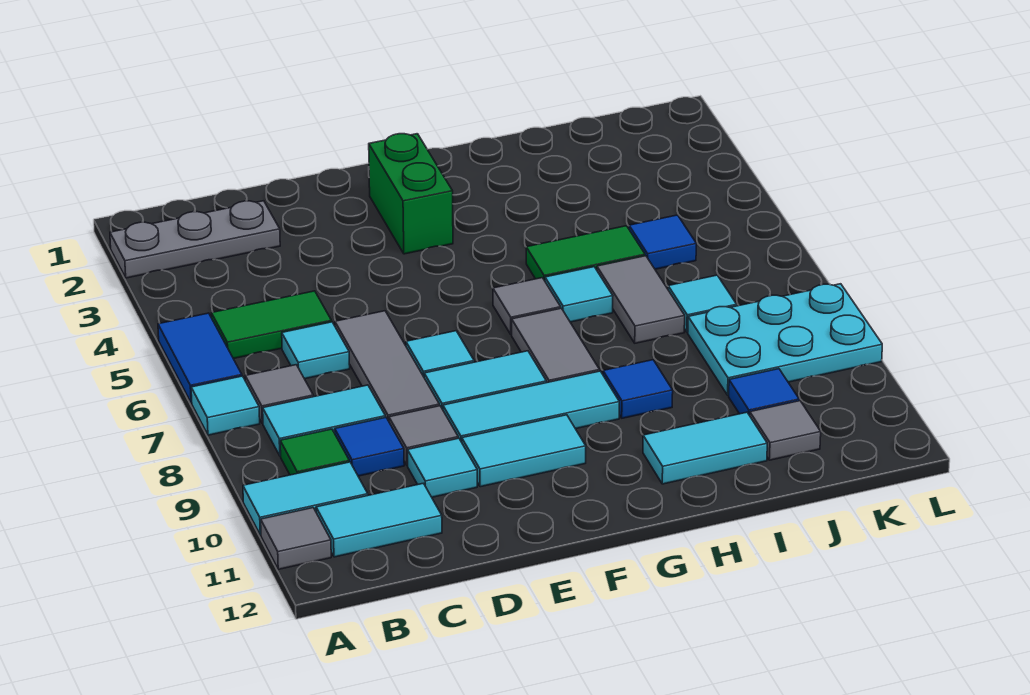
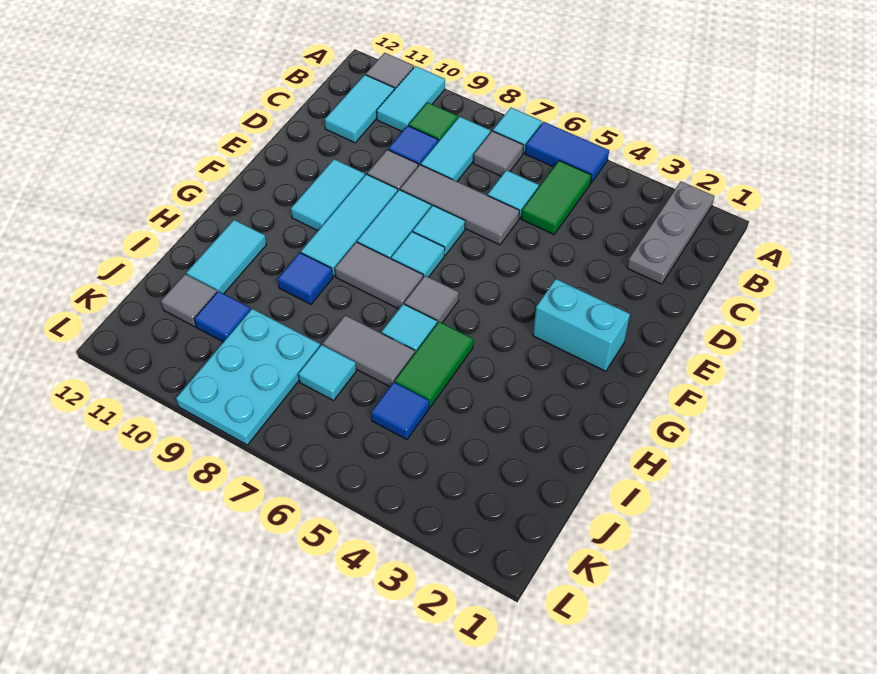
cyan 1x1 tile [407,438,477,497] -> cyan 1x1 tile moved to [391,232,445,277]
green 1x2 brick [369,134,453,254] -> cyan 1x2 brick [533,279,630,371]

